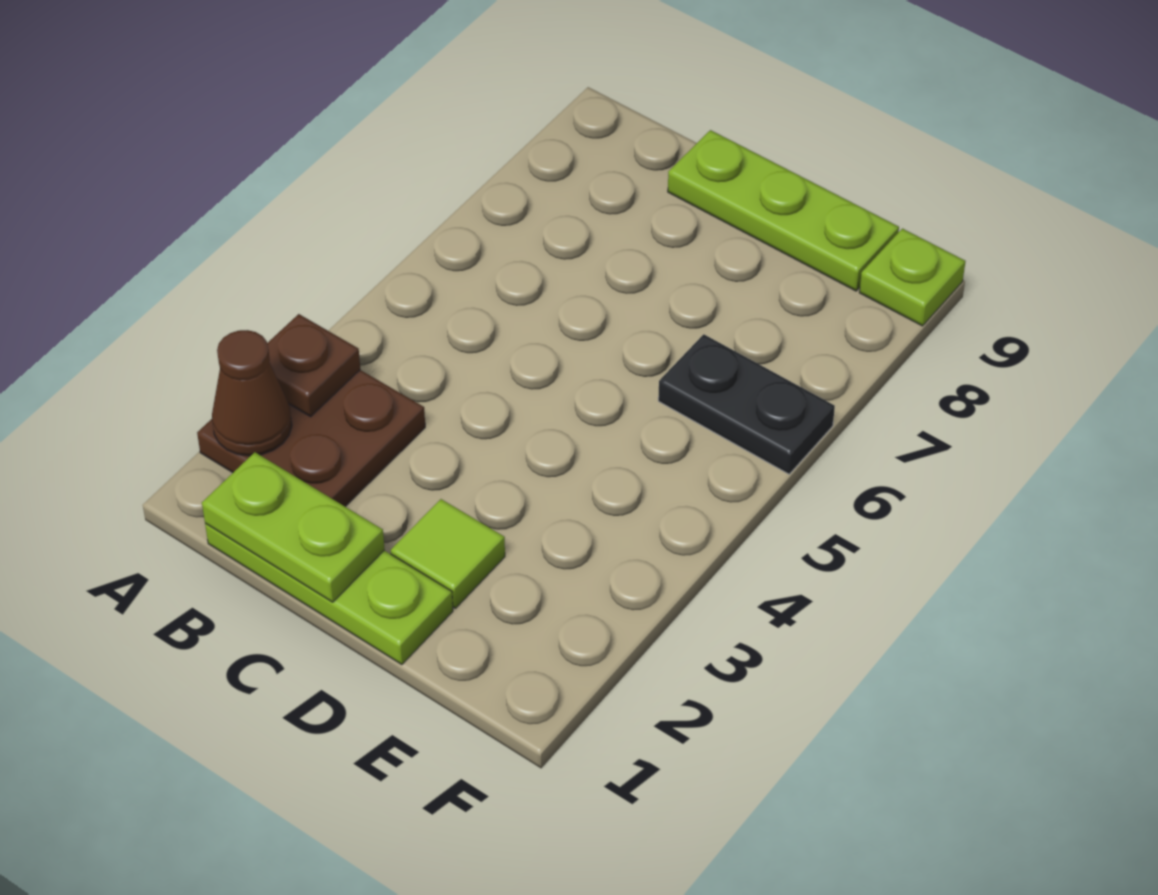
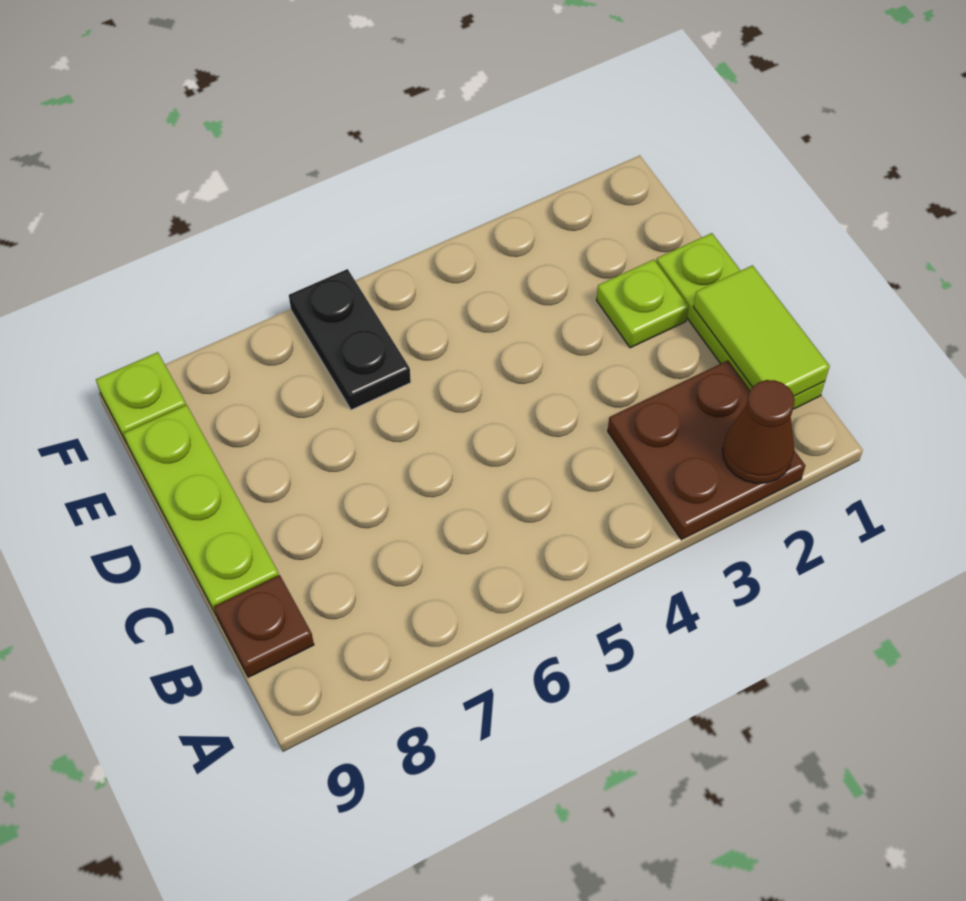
brown 1x1 plate [267,314,360,417] -> brown 1x1 plate moved to [214,575,314,677]
lime 1x2 plate [202,452,385,602] -> lime 1x2 tile [693,265,830,396]
lime 1x1 tile [391,499,505,608] -> lime 1x1 plate [596,260,689,348]

